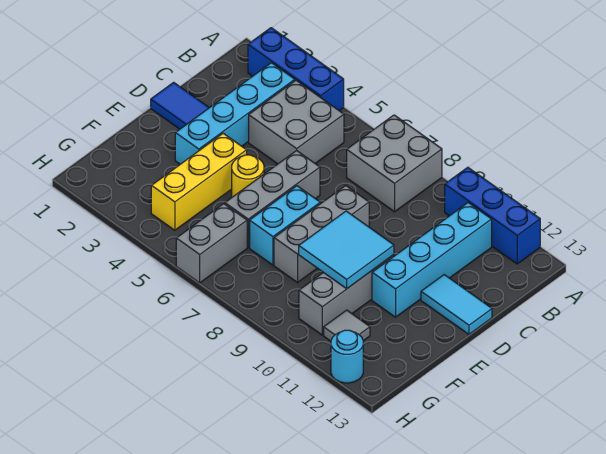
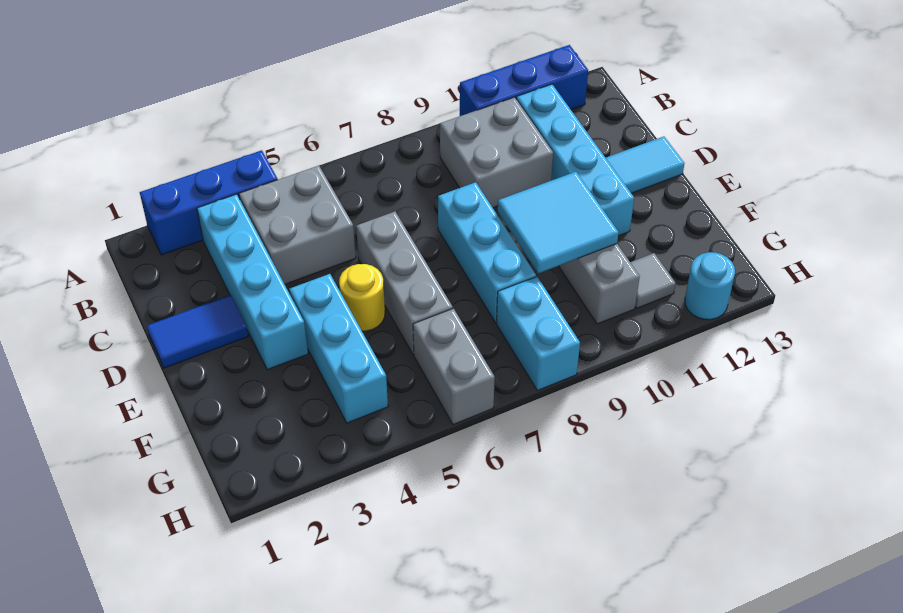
grey 2x2 brick [347,115,442,212] -> grey 2x2 brick moved to [440,97,553,208]
grey 1x3 brick [274,186,369,282] -> cyan 1x3 brick [438,182,536,322]
yellow 1x3 brick [151,133,247,230] -> cyan 1x3 brick [289,274,388,423]
cyan 1x2 brick [250,186,320,265] -> cyan 1x2 brick moved to [497,277,580,391]

